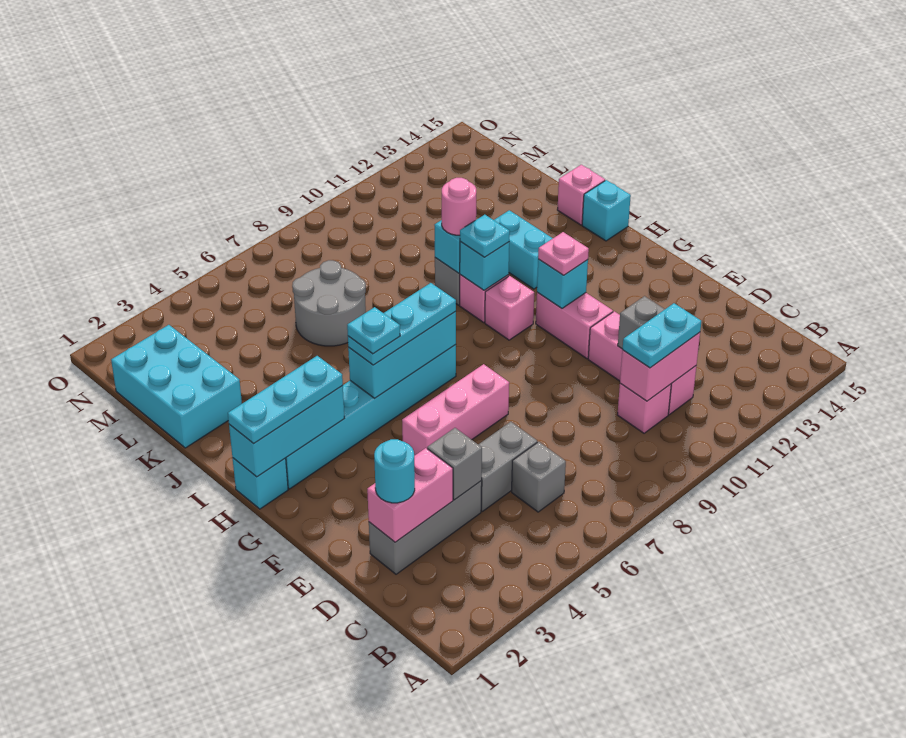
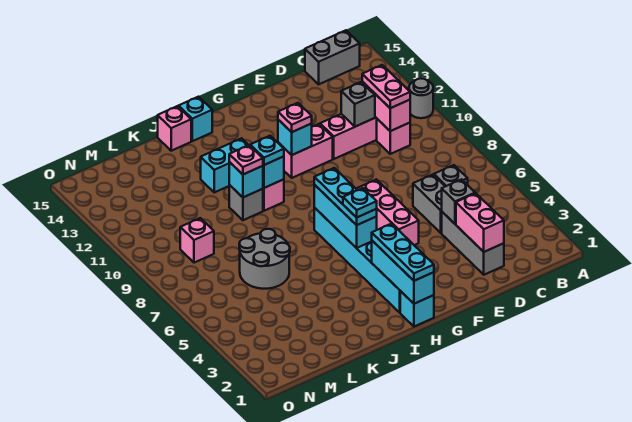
none -> grey 1x1 round brick [409,78,433,118]
none -> grey 1x2 brick [305,30,360,84]
cyan 1x2 plate [622,303,701,368] -> pink 1x2 plate [362,65,410,108]
cyan 1x1 round brick [374,439,415,503] -> none
pink 1x1 brick [485,276,534,340] -> pink 1x1 brick moved to [180,218,214,263]
pink 1x1 round brick [442,178,476,235] -> pink 1x1 plate [229,145,263,174]
cyan 2x3 brick [111,325,242,448] -> none

